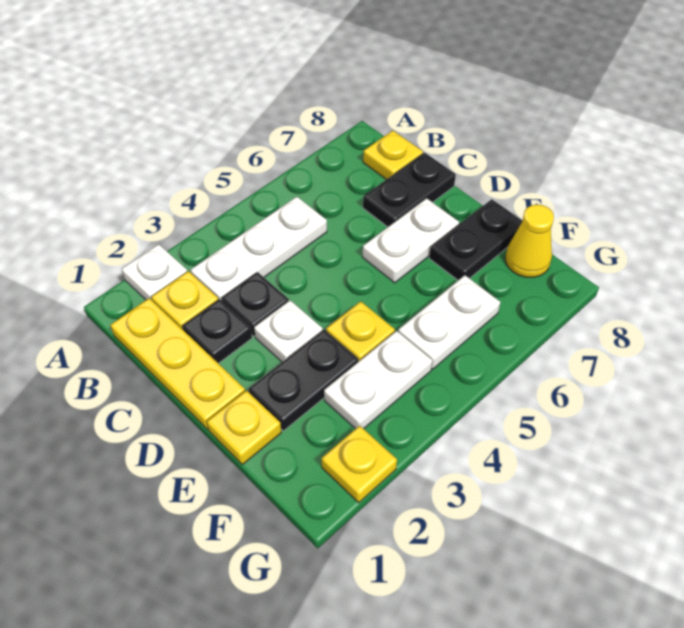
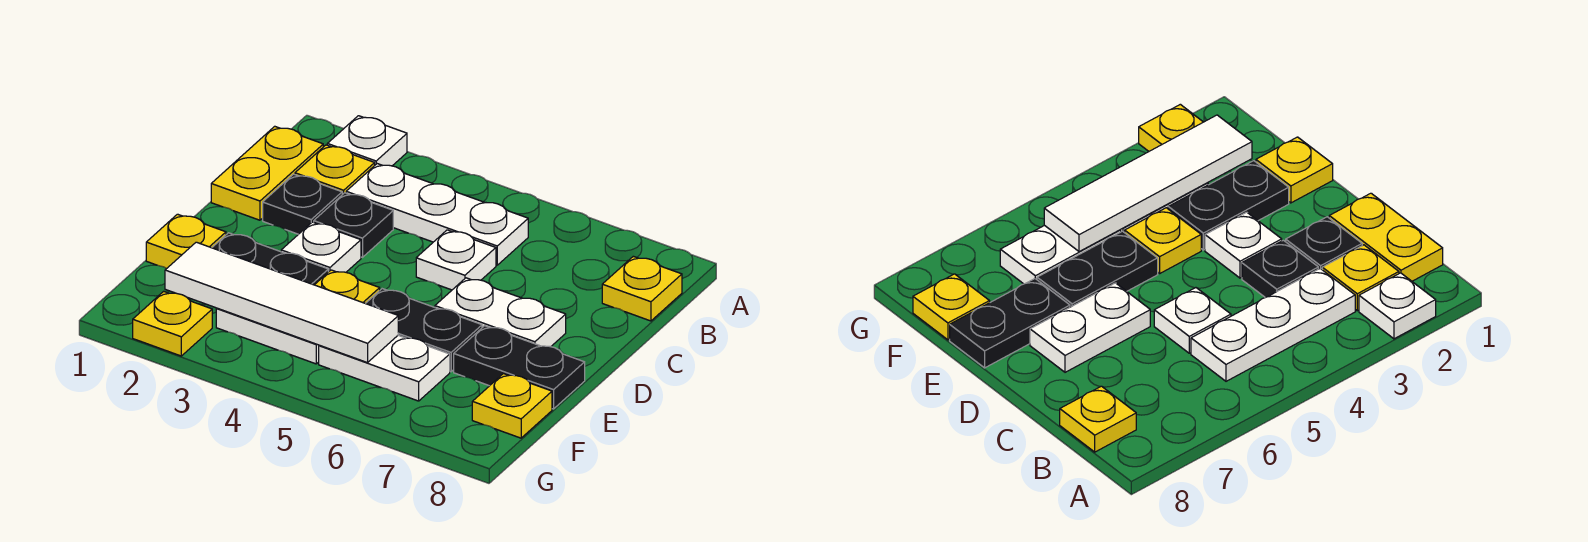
yellow 1x3 plate [110,298,245,430] -> yellow 1x2 plate [211,126,323,220]
none -> white 1x1 plate [416,230,496,290]
black 1x2 plate [363,153,456,227] -> black 1x2 plate moved to [366,289,482,372]
none -> white 1x4 tile [165,242,398,363]
yellow 1x1 cone [505,205,554,277] -> yellow 1x1 plate [472,374,552,438]

